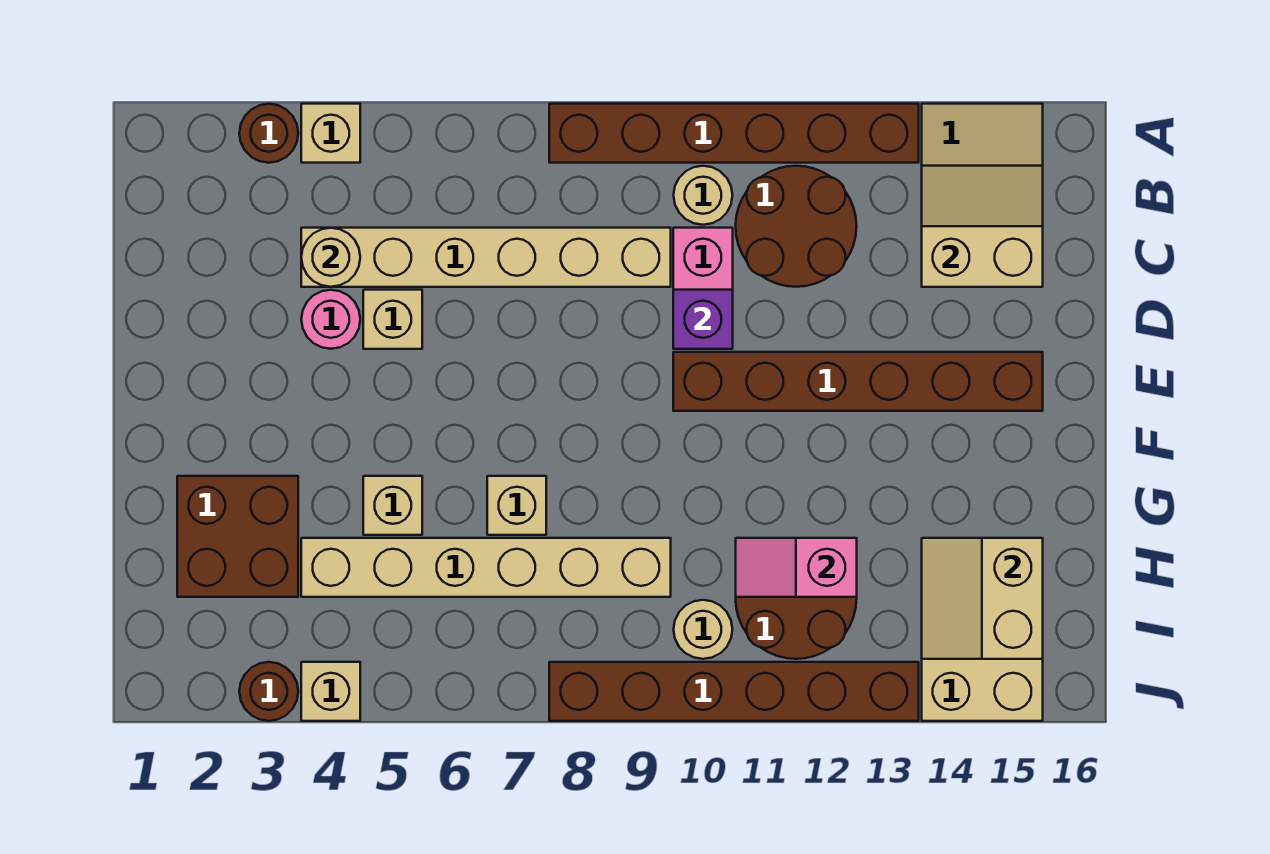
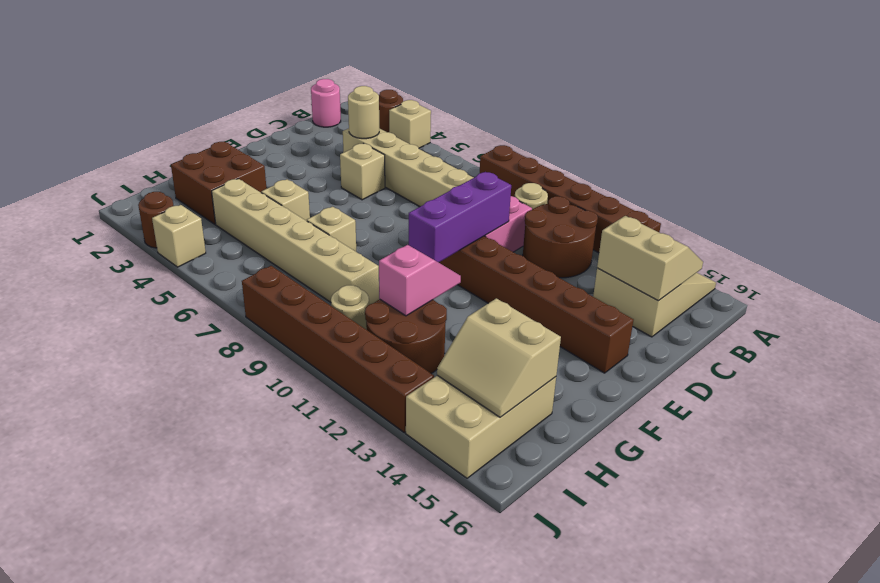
pink 1x1 round brick [301,290,360,349] -> pink 1x1 round brick moved to [311,79,341,127]
purple 1x1 brick [673,290,733,349] -> purple 1x3 brick [409,172,511,263]
pink 1x2 slope [736,538,857,597] -> pink 1x2 slope turned to [379,245,461,316]
tan 2x2 slope [922,538,1043,659] -> tan 2x2 slope turned to [437,298,561,417]

